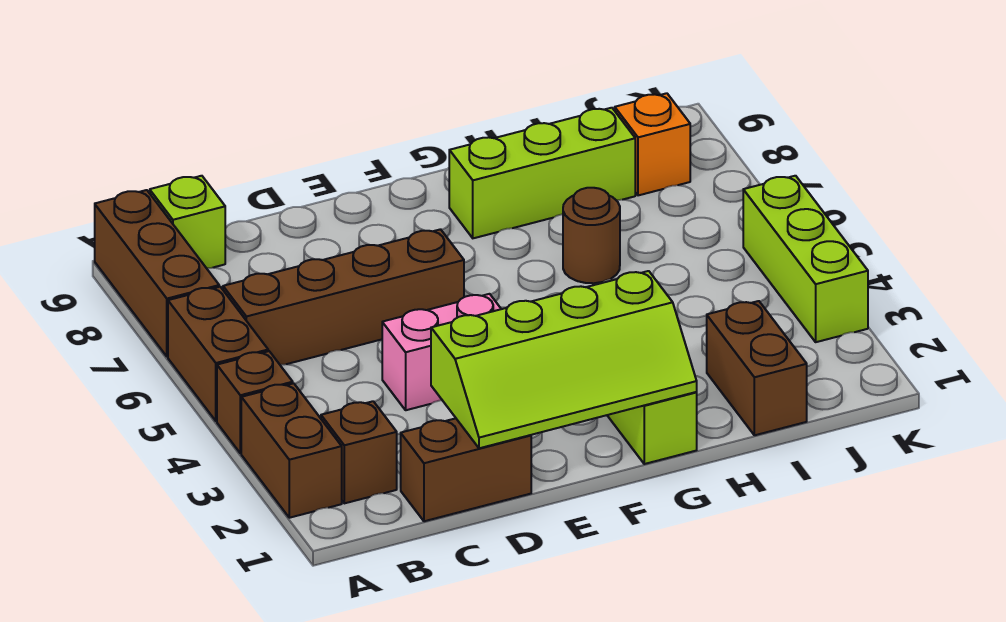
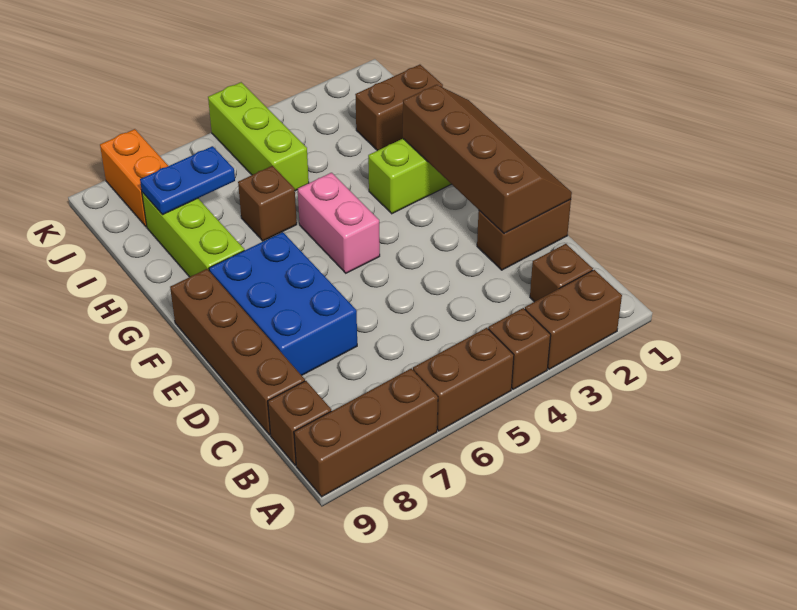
brown 1x4 brick [223,229,464,365] -> brown 1x4 brick moved to [170,269,305,435]
lime 1x1 brick [150,176,225,268] -> brown 1x1 brick [268,381,331,465]
brown 1x2 brick [401,418,531,521] -> brown 1x2 brick turned to [477,200,571,270]
lime 2x4 slope [431,271,697,448] -> brown 2x4 slope [403,85,572,234]
pink 1x2 brick [382,294,501,410] -> pink 1x2 brick moved to [298,173,380,273]
none -> blue 2x3 brick [209,232,357,375]
brown 1x1 round brick [563,188,620,283] -> brown 1x1 brick [238,166,297,241]
none -> blue 1x2 plate [140,146,235,215]
orange 1x1 brick [615,93,690,195] -> orange 1x2 brick [100,129,168,227]
lime 1x3 brick [743,176,868,342] -> lime 1x3 brick turned to [208,82,309,191]

